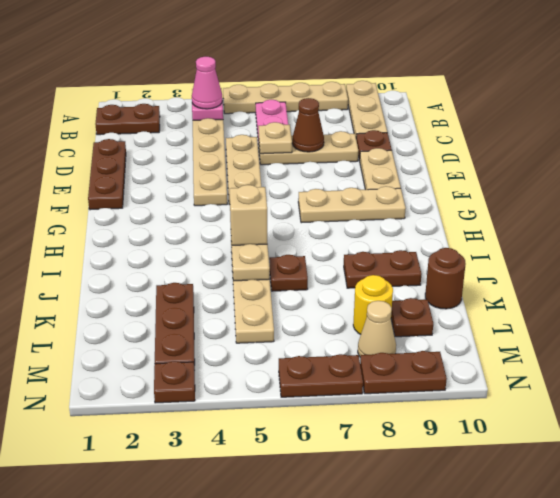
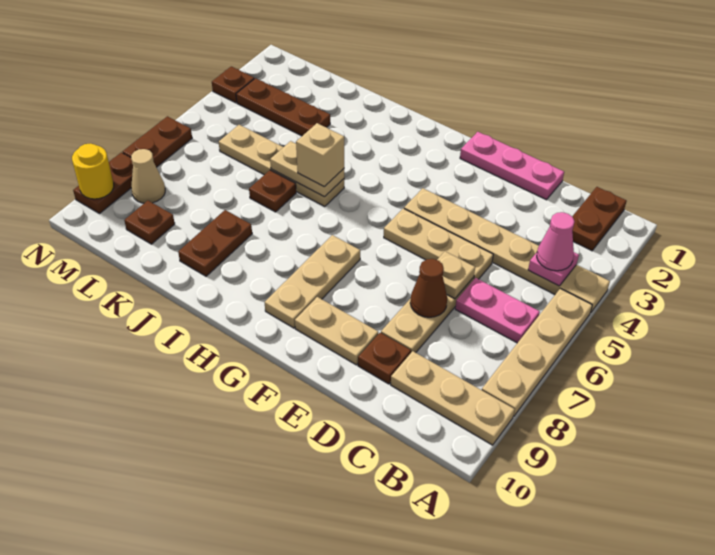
brown 1x3 plate [88,139,126,210] -> pink 1x3 plate [460,132,564,200]
brown 1x1 round brick [425,248,466,309] -> none
yellow 1x1 round brick [353,275,393,334] -> yellow 1x1 round brick moved to [72,143,114,199]

